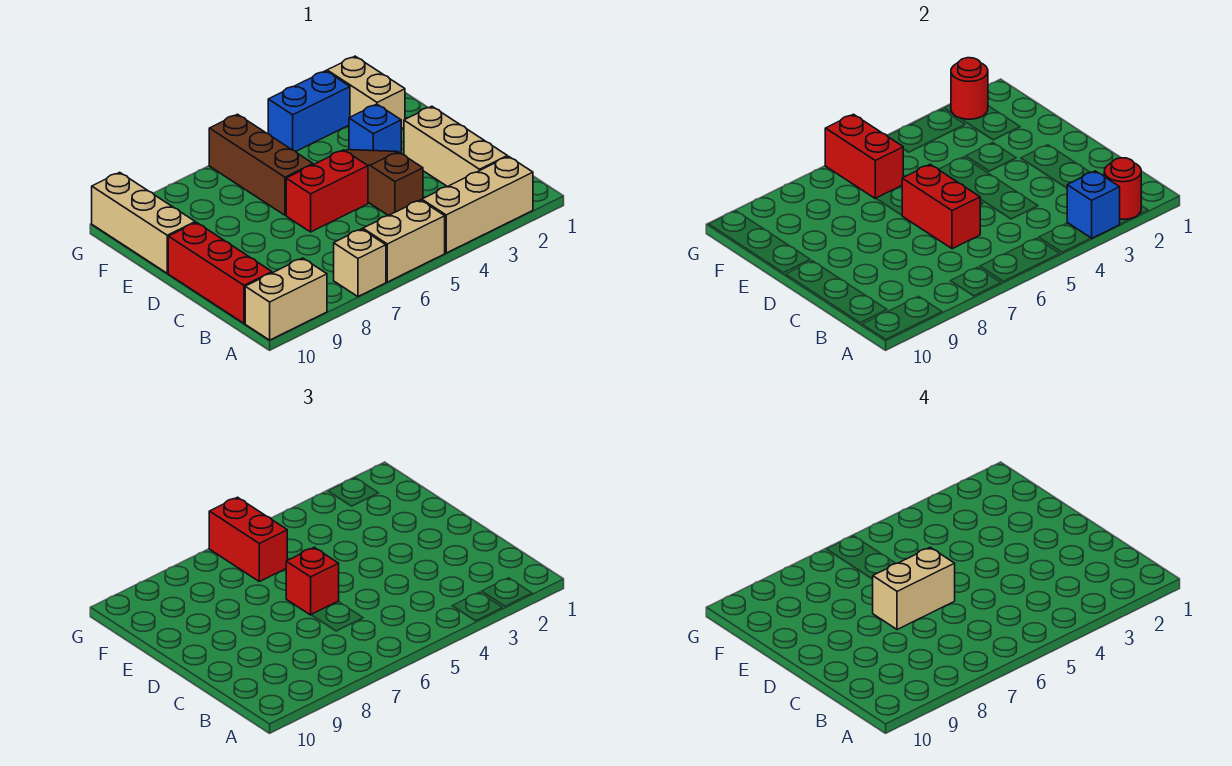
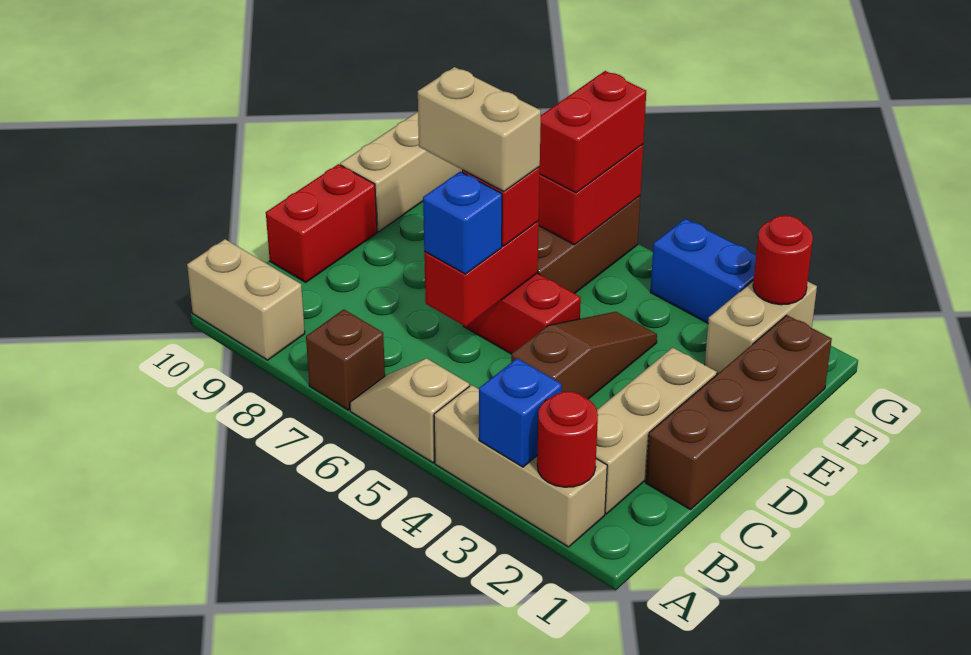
tan 1x2 brick [363,200,445,282] -> tan 1x2 slope [350,359,469,463]
tan 1x1 brick [334,229,386,297] -> brown 1x1 brick [306,309,385,410]
red 1x3 brick [168,223,272,323] -> red 1x2 brick [266,164,377,282]
none -> brown 1x4 brick [646,315,832,510]
blue 1x1 brick [349,104,401,153] -> blue 1x1 brick moved to [423,172,502,274]

